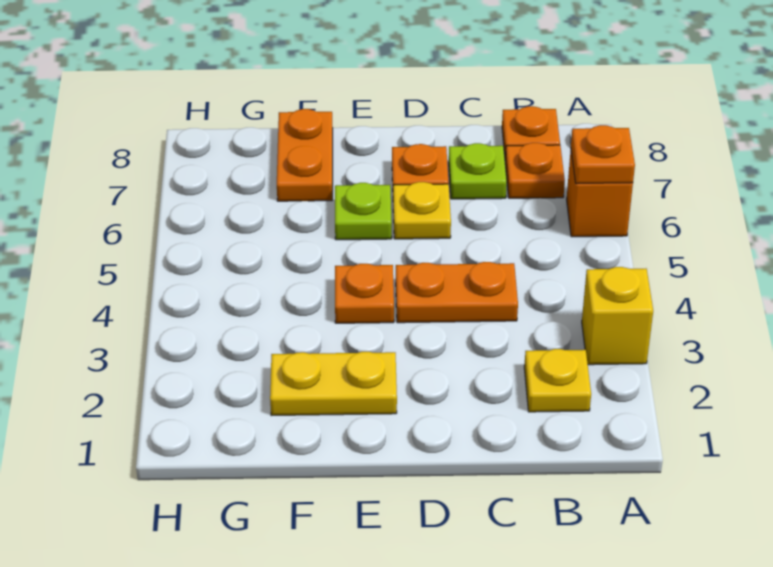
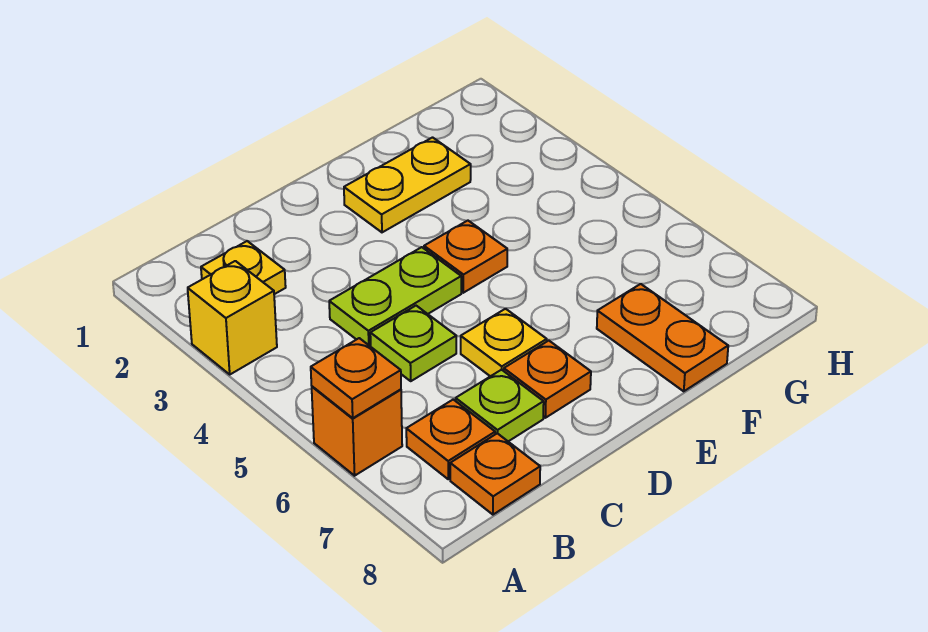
orange 1x2 plate [396,262,518,323] -> lime 1x2 plate [329,247,461,347]
lime 1x1 plate [335,183,392,240] -> lime 1x1 plate moved to [370,306,456,381]

